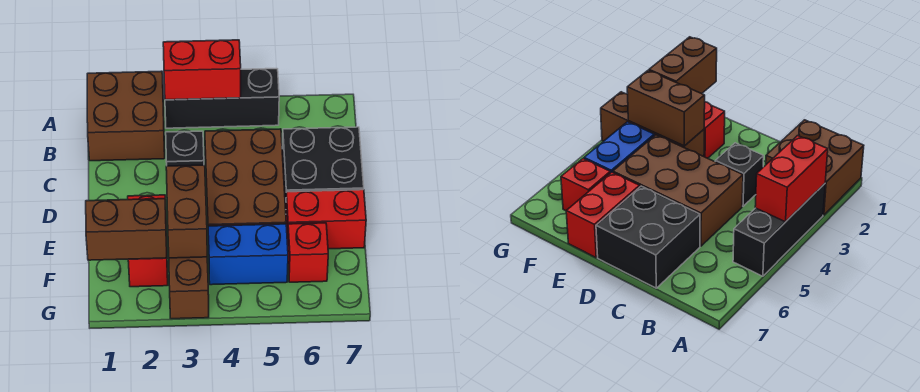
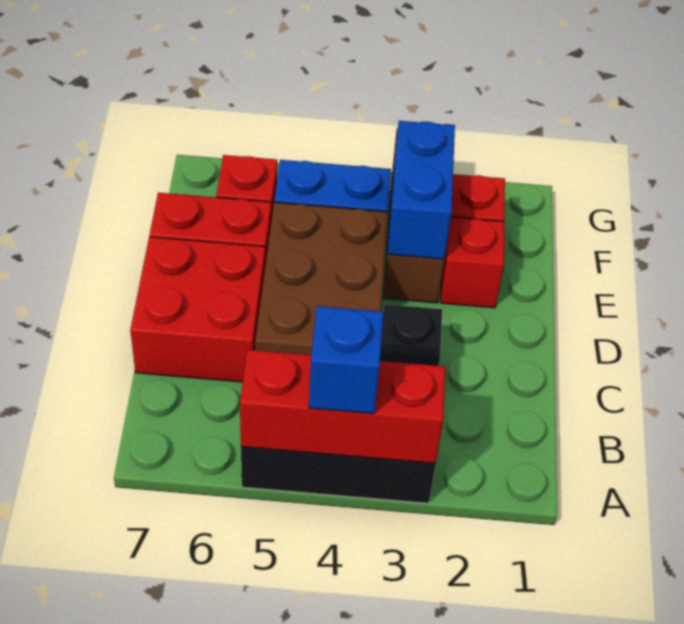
brown 2x2 brick [87,71,165,161] -> none
red 1x2 brick [163,40,241,100] -> red 1x3 brick [240,350,445,464]
none -> blue 1x1 brick [309,306,383,414]
black 2x2 brick [282,127,364,209] -> red 2x2 brick [130,237,265,382]
brown 1x2 brick [166,165,207,258] -> blue 1x2 brick [388,121,455,259]
brown 1x2 brick [86,199,167,260] -> none

